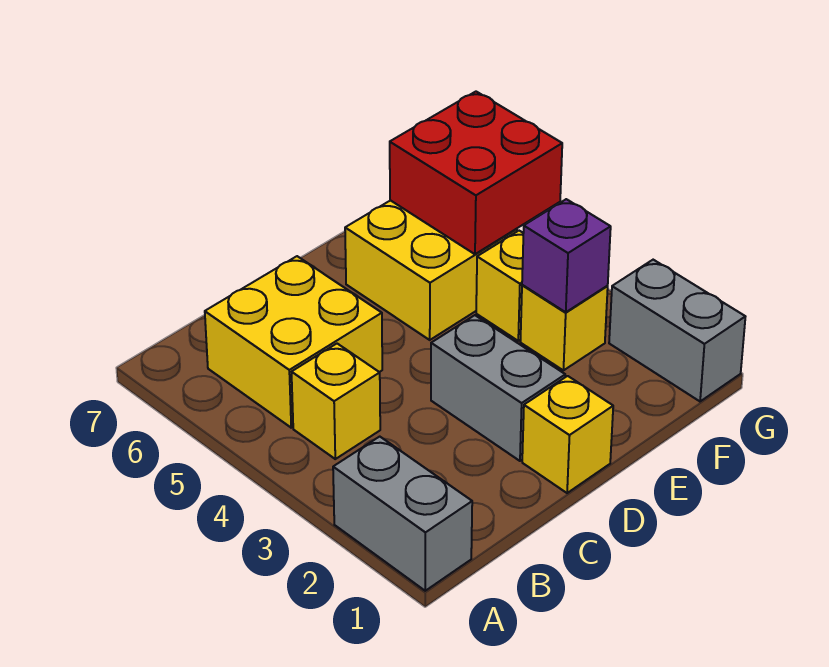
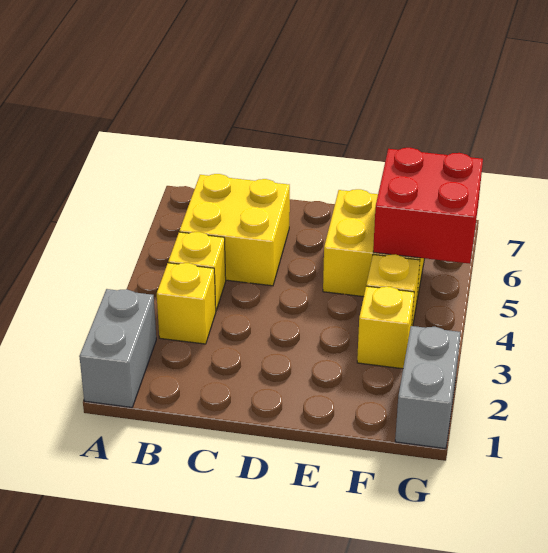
yellow 1x1 brick [522,376,613,493] -> yellow 1x1 brick moved to [157,263,216,344]
grey 1x2 brick [431,315,565,461] -> none
purple 1x1 brick [522,199,611,312] -> none

